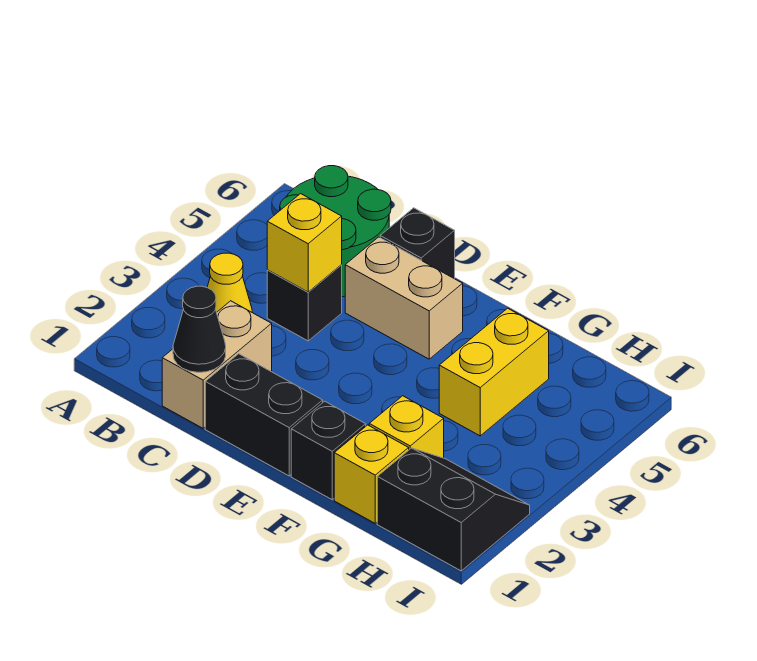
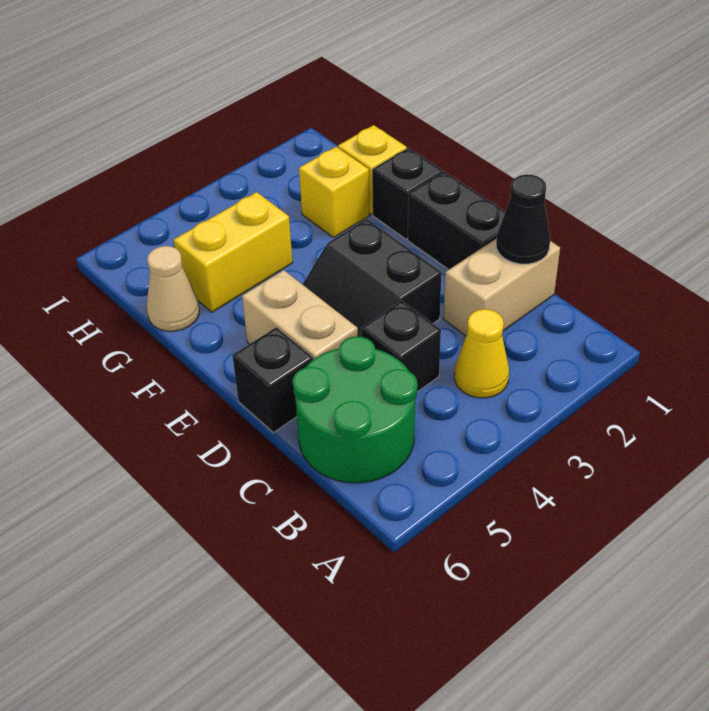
yellow 1x1 brick [267,194,342,292] -> none
none -> tan 1x1 cone [147,246,199,331]
black 2x2 slope [377,448,530,571] -> black 2x2 slope moved to [303,219,442,337]

